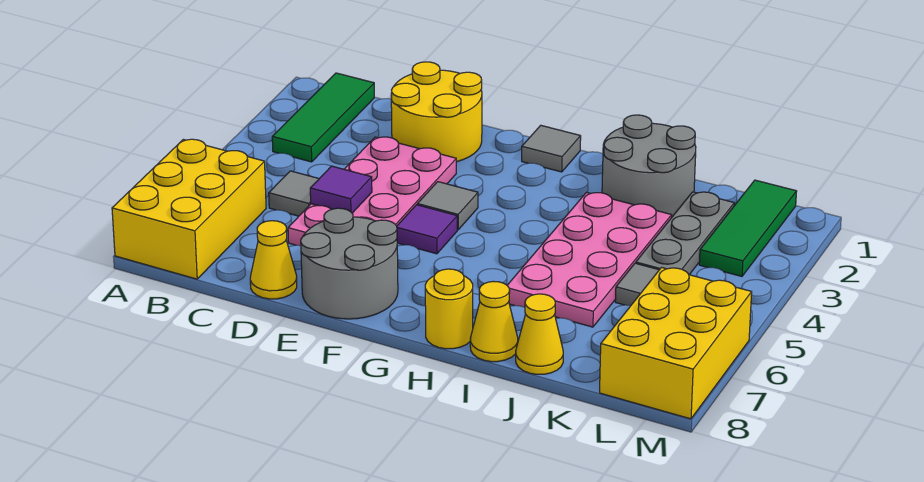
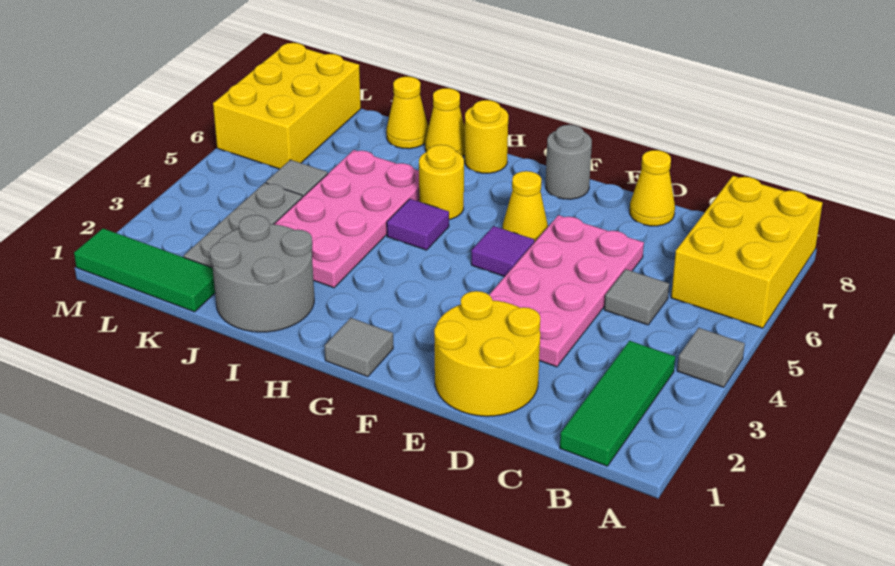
purple 1x1 tile [310,166,372,213] -> purple 1x1 tile moved to [387,199,449,250]
grey 2x2 round brick [301,208,398,319] -> grey 1x1 round brick [546,125,592,199]
grey 1x1 tile [417,182,478,230] -> grey 1x1 tile moved to [677,328,745,387]
none -> yellow 1x1 cone [503,171,548,242]
none -> yellow 1x1 round brick [419,145,464,220]
green 1x3 tile [699,180,797,276] -> green 1x3 tile turned to [74,228,215,312]

